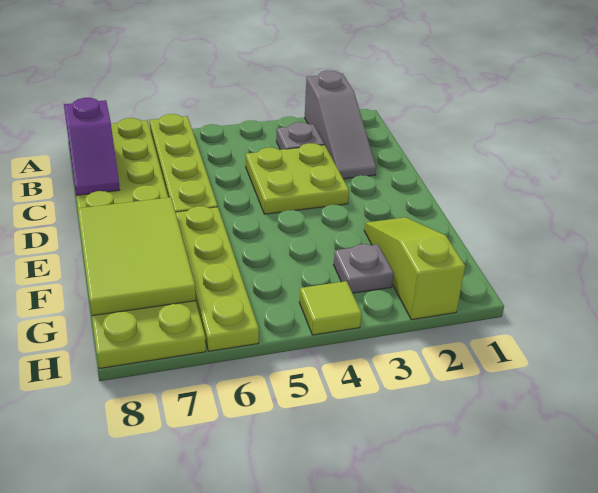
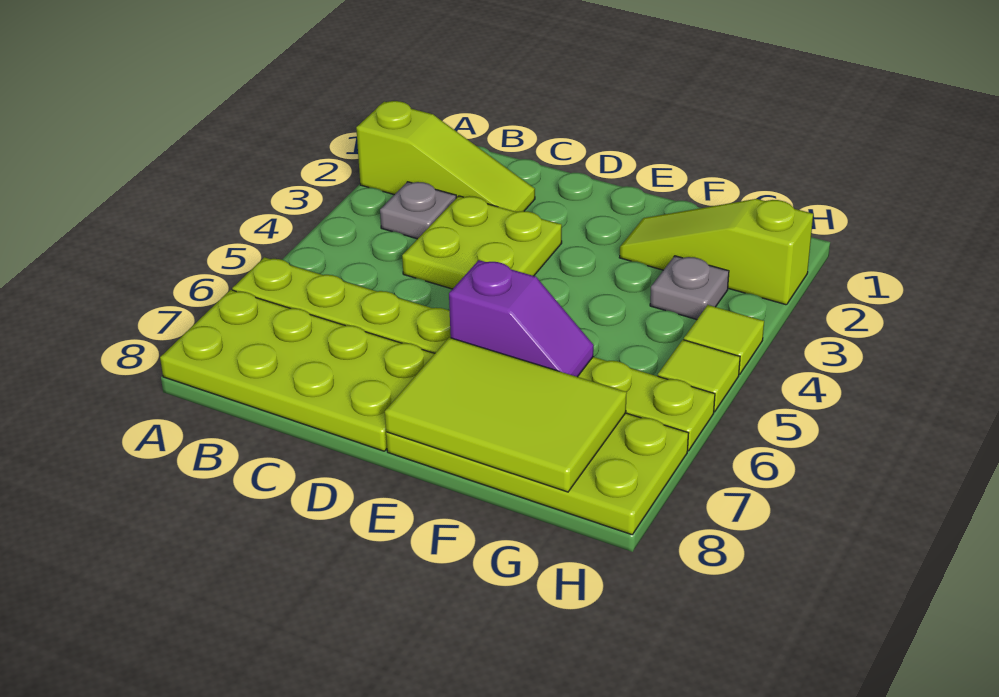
grey 1x3 slope [305,70,376,179] -> lime 1x3 slope [356,101,535,212]
purple 1x2 slope [64,98,120,195] -> purple 1x2 slope moved to [449,260,594,377]
none -> lime 1x1 tile [658,340,740,412]

